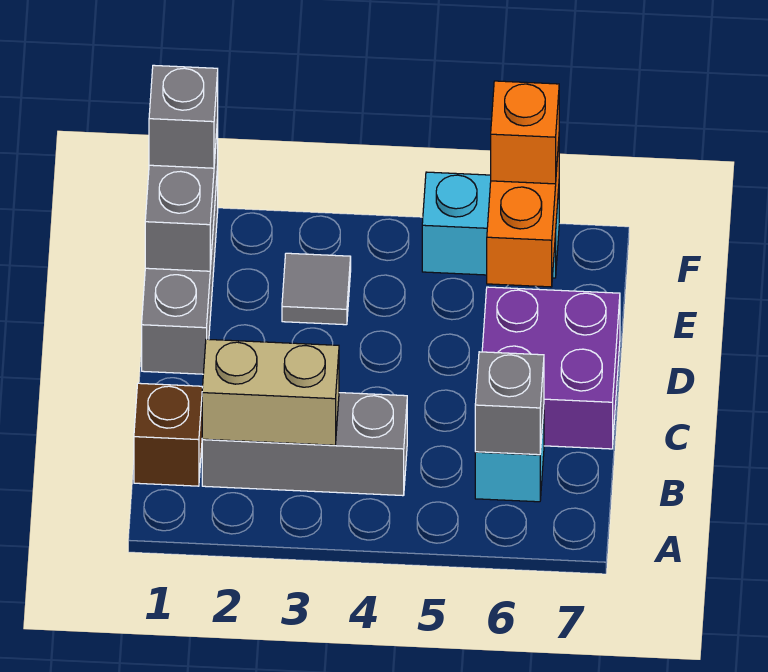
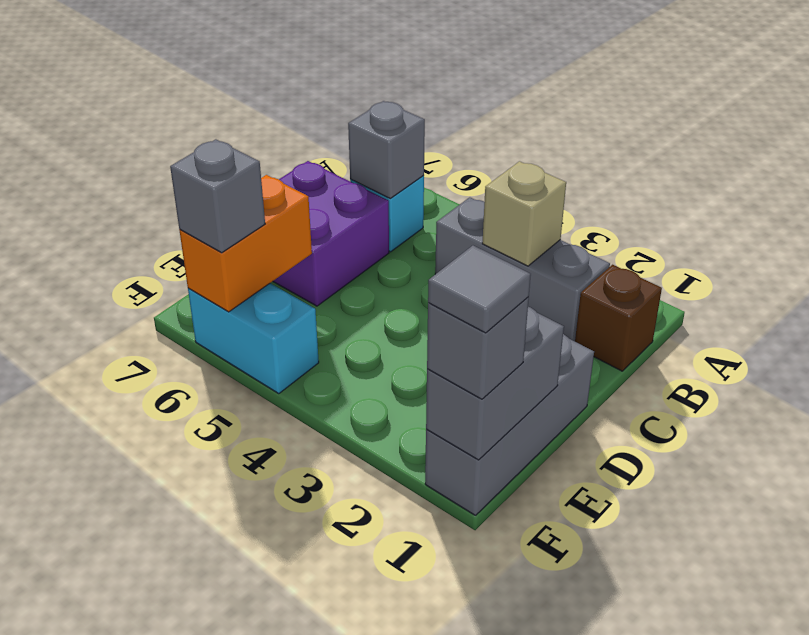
tan 1x2 brick [202,339,339,445] -> tan 1x1 brick [482,161,566,266]
grey 1x1 tile [282,253,351,325] -> grey 1x1 tile moved to [428,246,531,333]
orange 1x1 brick [491,81,559,184] -> grey 1x1 brick [170,139,265,253]

